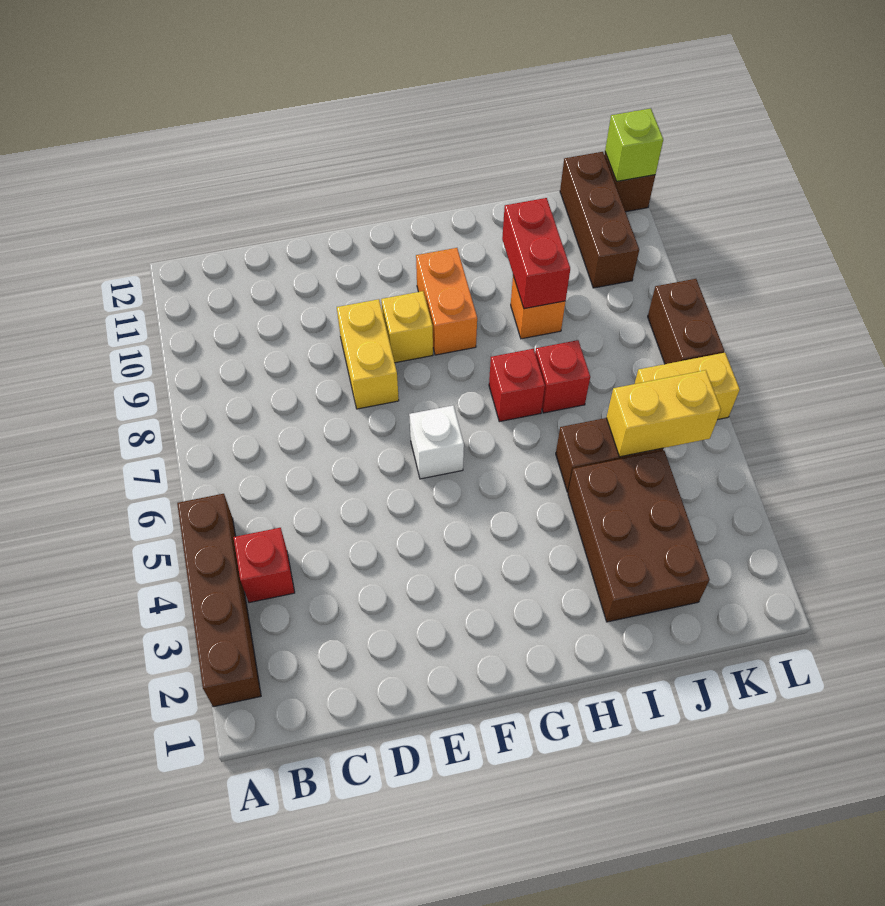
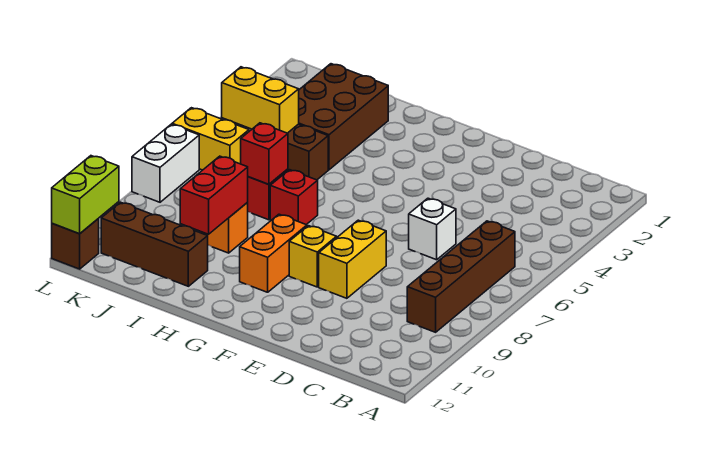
brown 1x4 brick [177,494,261,707] -> brown 1x4 brick moved to [407,221,515,332]
red 1x1 brick [233,528,295,603] -> red 1x1 brick moved to [241,123,288,184]
white 1x1 brick [409,405,464,479] -> white 1x1 brick moved to [409,198,456,260]
brown 1x3 brick [560,152,639,288] -> brown 1x3 brick turned to [101,202,208,286]
brown 1x2 brick [648,279,724,364] -> white 1x2 brick [132,124,199,202]
lime 1x1 brick [605,108,663,181] -> lime 1x2 brick [52,156,119,234]

